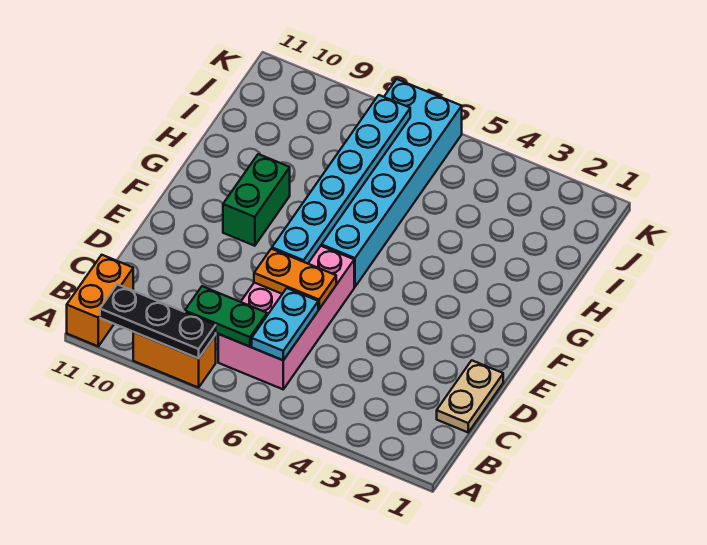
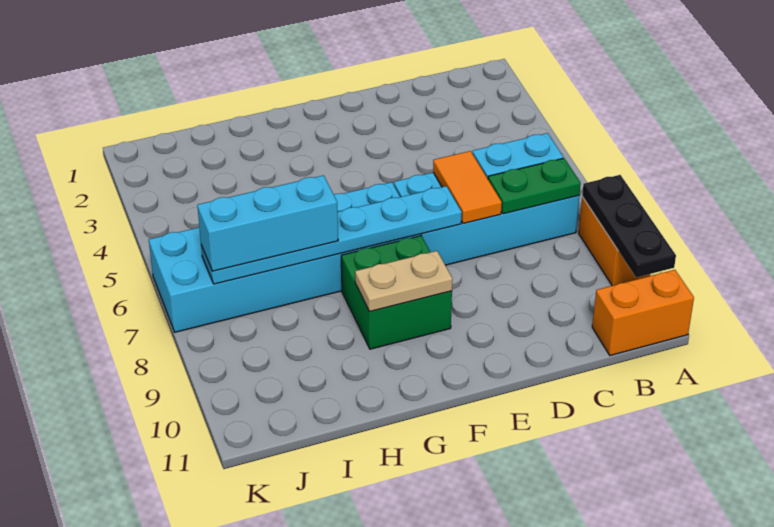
pink 2x4 brick [218,246,354,389] -> cyan 2x4 brick [394,173,579,265]
green 1x2 plate [185,286,267,347] -> green 1x2 plate turned to [488,158,581,214]
tan 1x2 plate [437,360,503,432] -> tan 1x2 plate moved to [355,251,452,311]
orange 1x2 plate [254,249,336,309] -> orange 1x2 tile [433,151,502,224]
green 1x2 brick [223,154,290,246] -> green 2x2 brick [341,236,452,349]
none -> cyan 1x3 brick [197,175,338,271]

